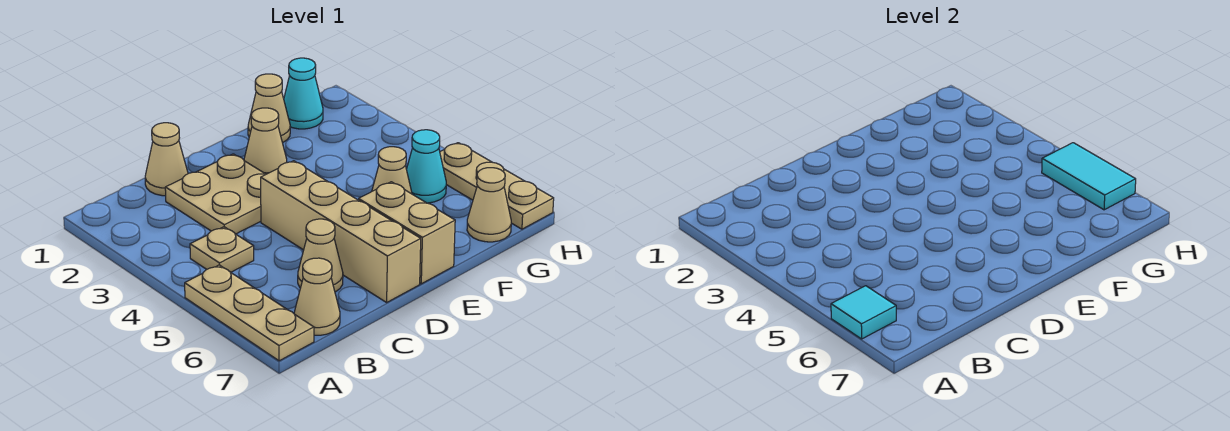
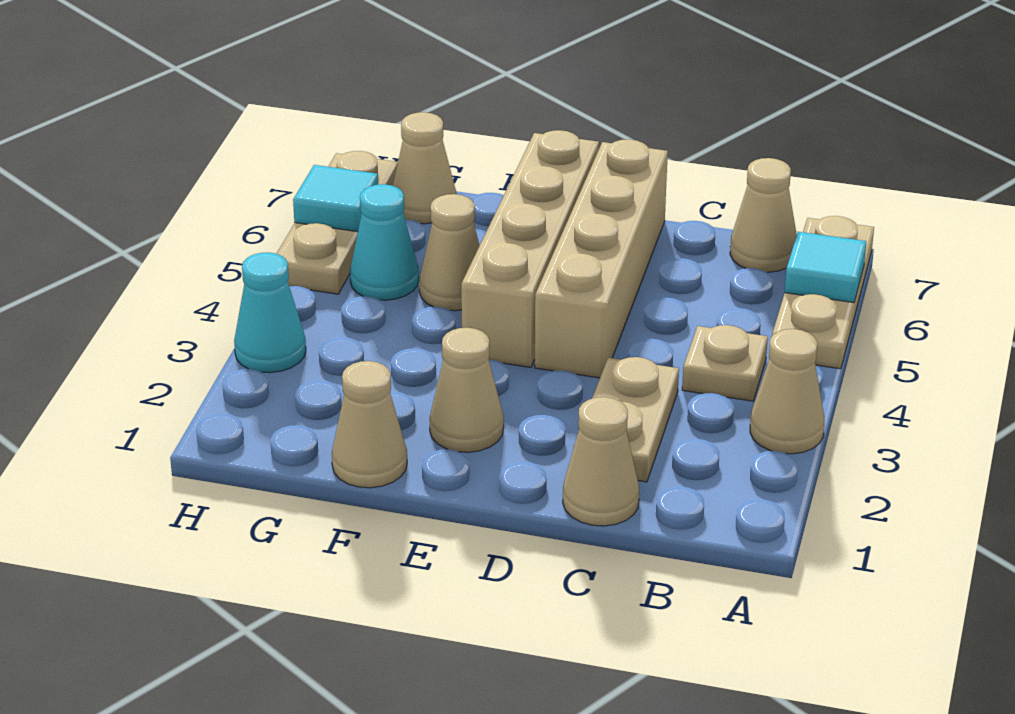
tan 2x2 plate [165,154,266,234] -> tan 1x2 plate [574,357,679,482]
tan 1x1 cone [298,219,343,292] -> tan 1x1 cone moved to [750,329,824,454]
tan 1x2 brick [359,182,455,284] -> tan 1x4 brick [461,130,599,367]
cyan 1x1 cone [284,58,323,129] -> cyan 1x1 cone moved to [234,252,306,373]
cyan 1x2 tile [1042,143,1136,210] -> cyan 1x1 tile [293,165,378,232]

